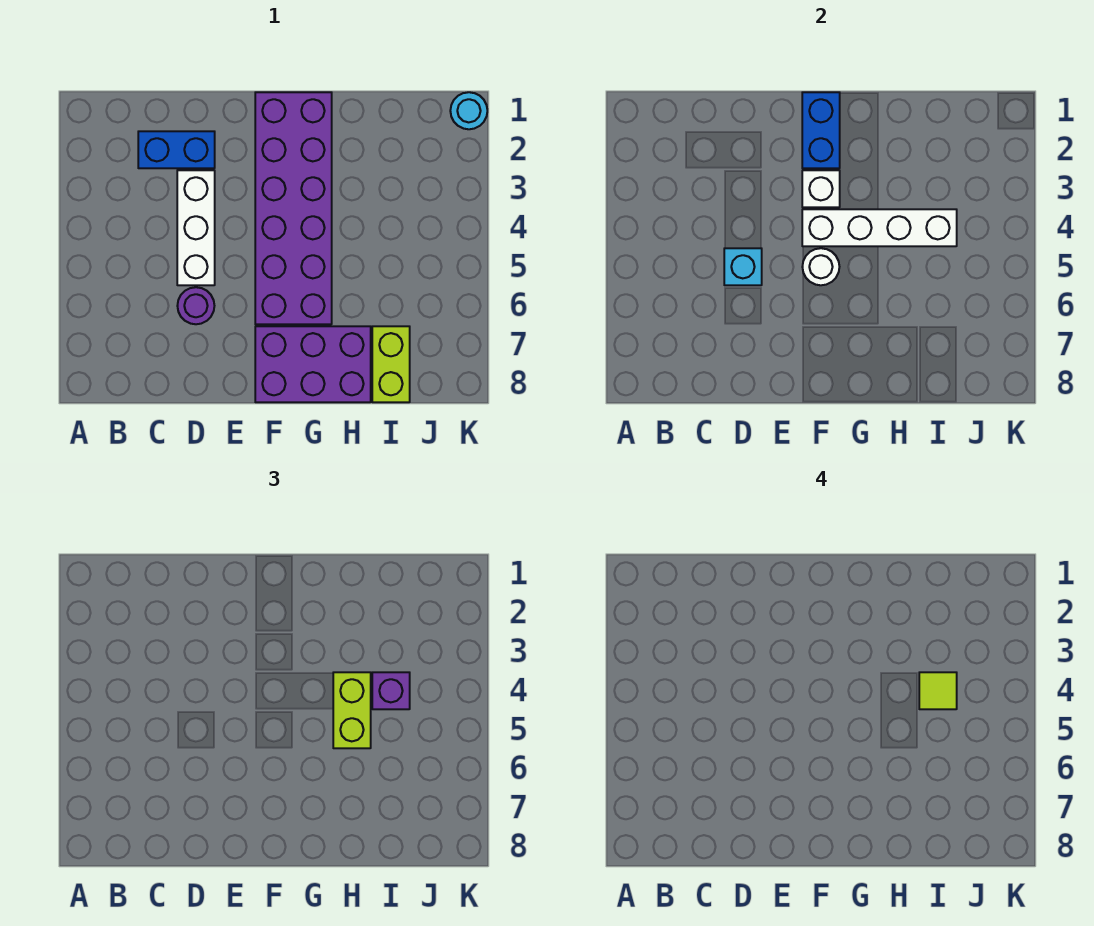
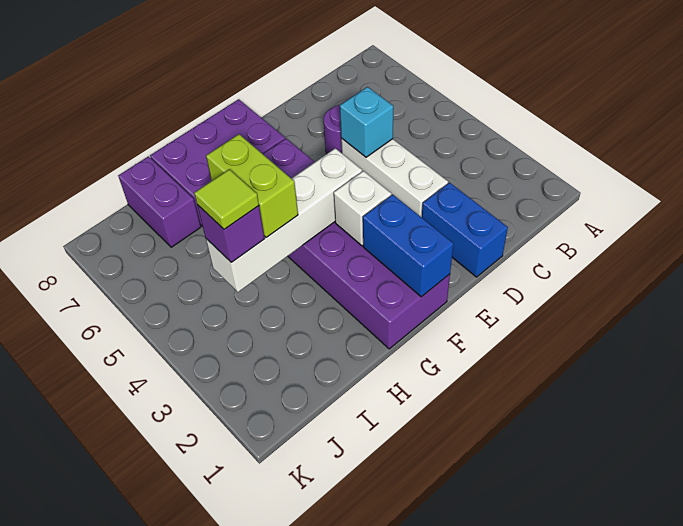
blue 1x2 brick [138,131,215,168] -> blue 1x2 brick turned to [422,183,508,277]
white 1x1 round brick [802,248,839,285] -> none
lime 1x2 brick [372,326,410,402] -> purple 1x2 brick [118,156,201,247]
cyan 1x1 round brick [450,92,487,129] -> none

